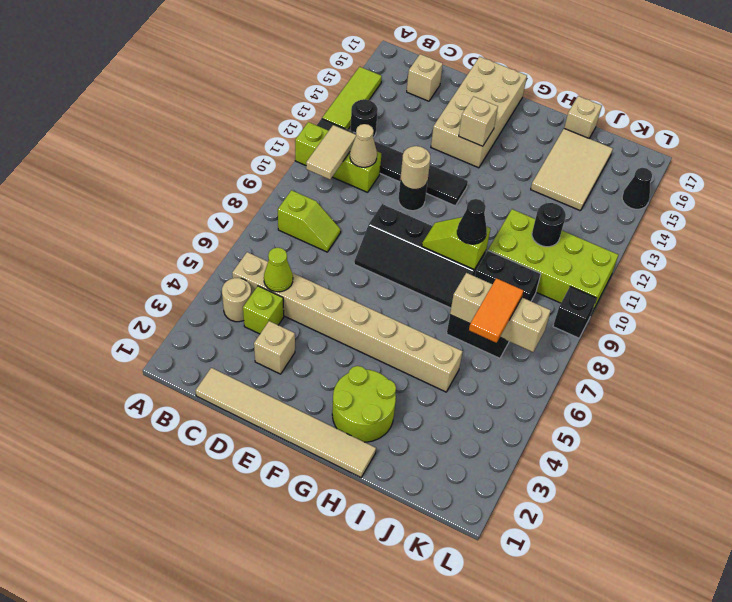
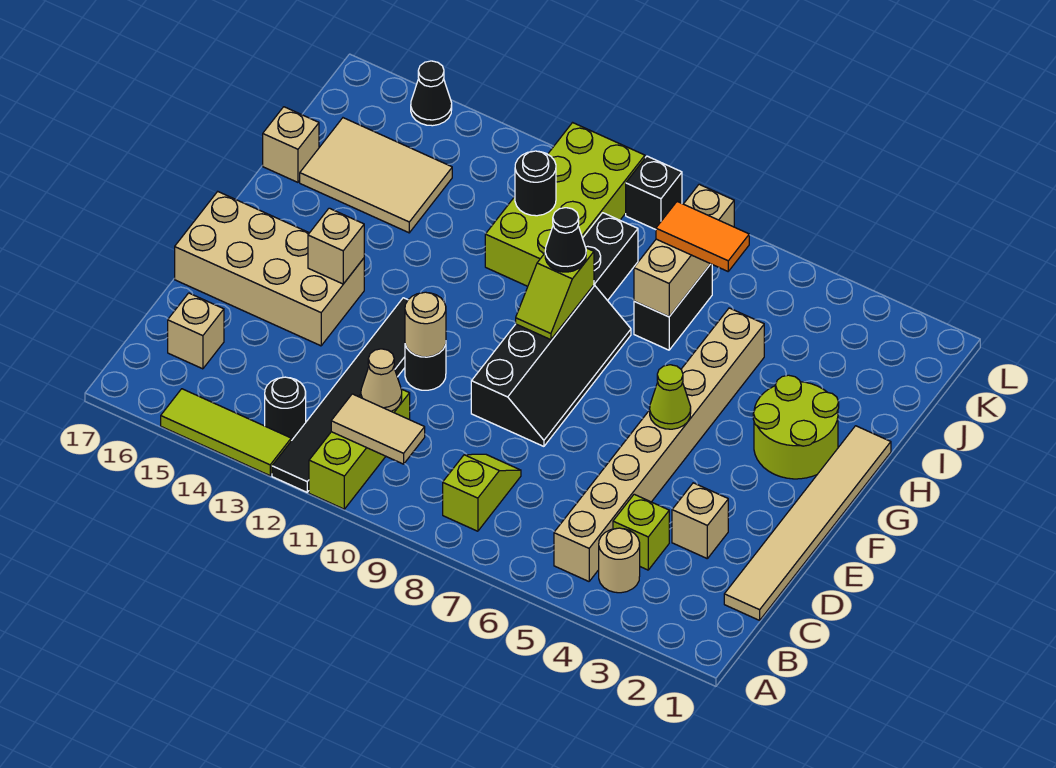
lime 1x1 cone [264,248,293,292] -> lime 1x1 cone moved to [650,365,691,429]

